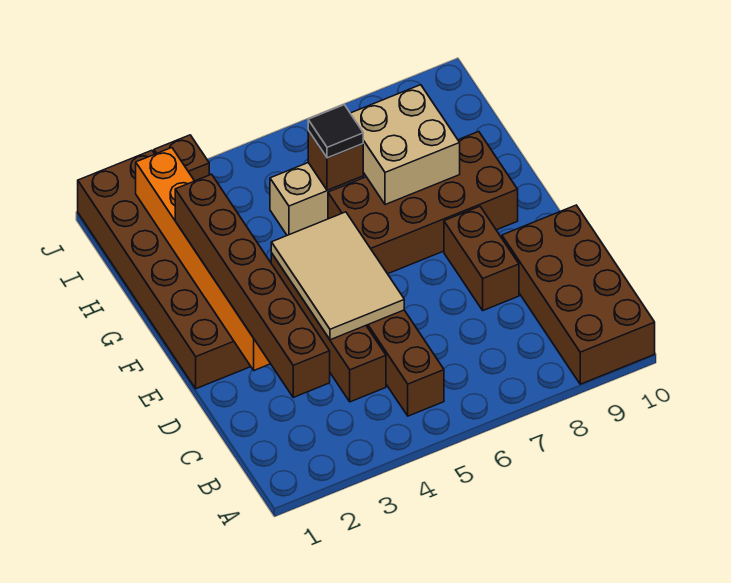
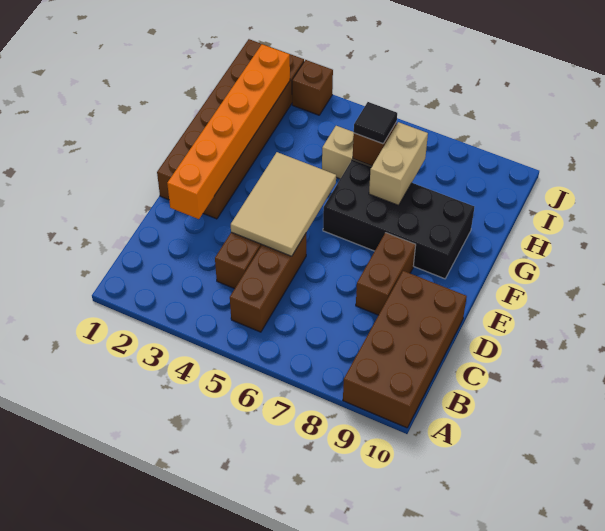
brown 1x6 brick [175,174,330,397] -> none
brown 2x4 brick [328,132,518,274] -> black 2x4 brick [323,160,474,279]
tan 2x2 brick [350,85,460,205] -> tan 1x2 brick [369,122,428,205]

